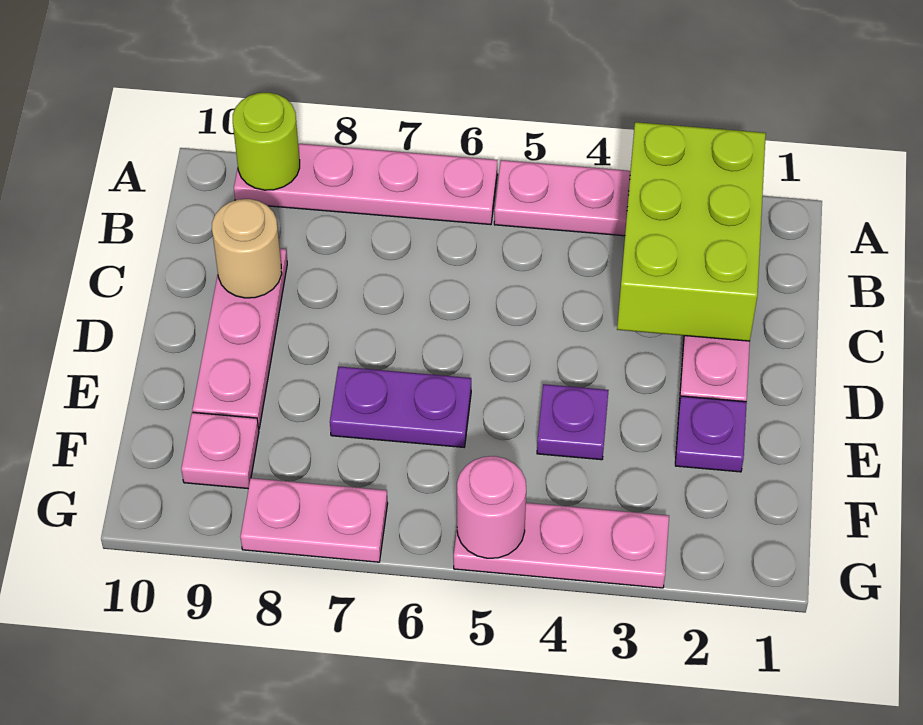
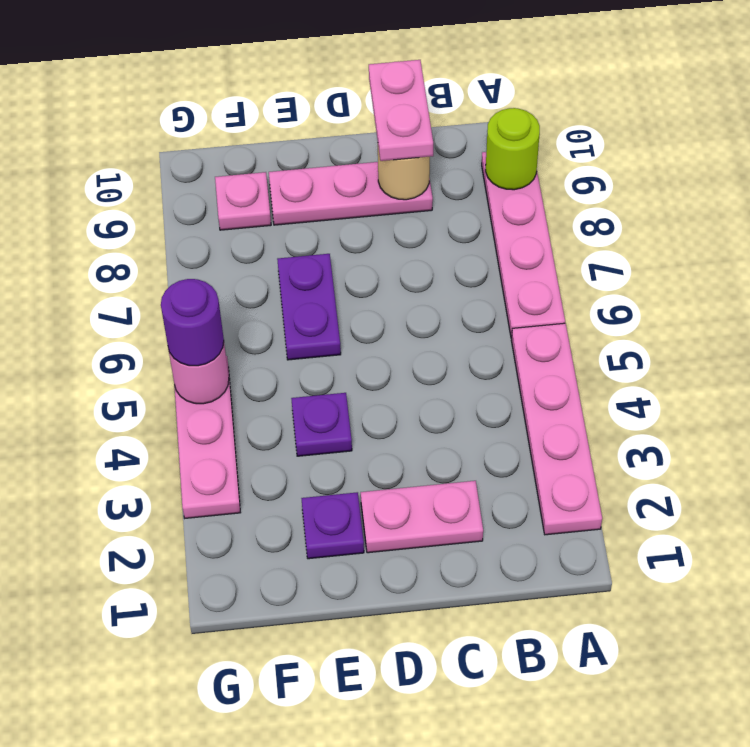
lime 2x3 brick [617,122,766,341] -> none
none -> purple 1x1 round brick [161,279,224,366]
pink 1x2 plate [240,478,388,562] -> pink 1x2 plate moved to [369,60,433,161]

